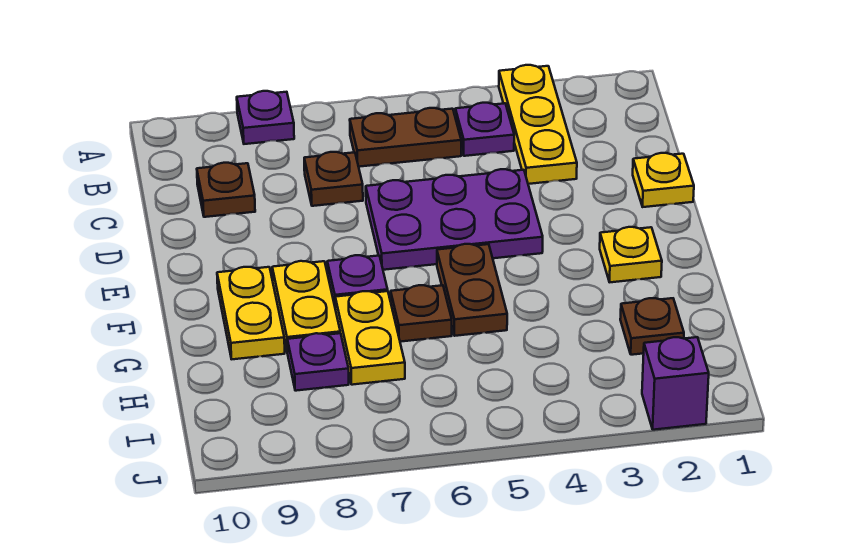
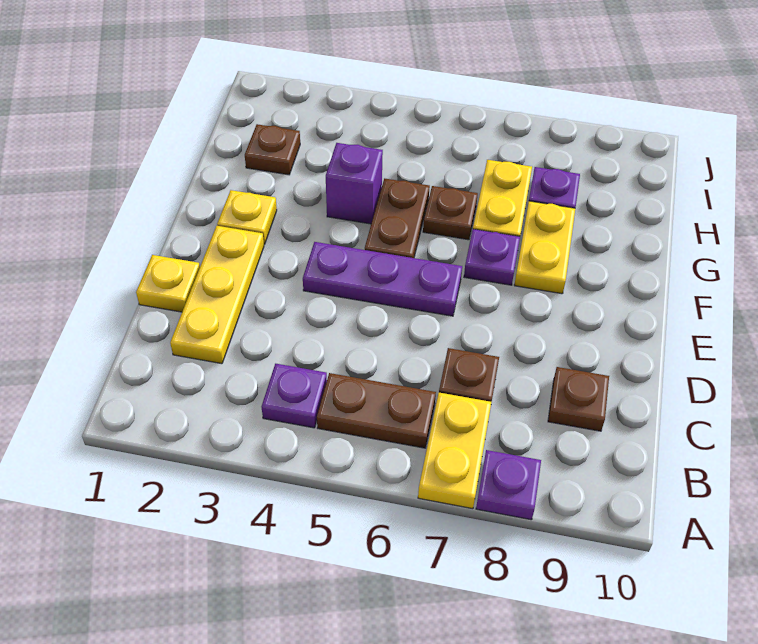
yellow 1x3 plate [499,65,577,184] -> yellow 1x3 plate moved to [170,226,264,364]
purple 2x3 plate [366,169,543,270] -> purple 1x3 plate [303,242,462,316]
yellow 1x2 plate [217,267,285,359] -> yellow 1x2 plate moved to [418,393,491,509]
purple 1x1 brick [642,337,709,430] -> purple 1x1 brick moved to [326,143,383,224]

